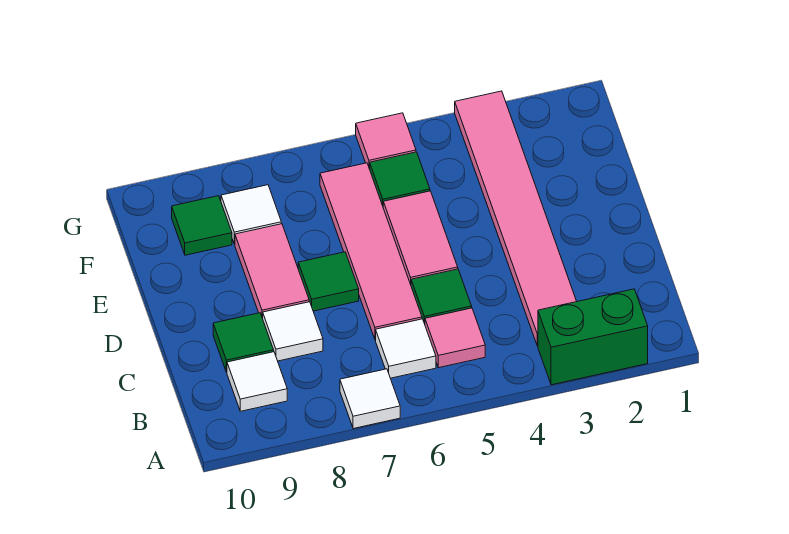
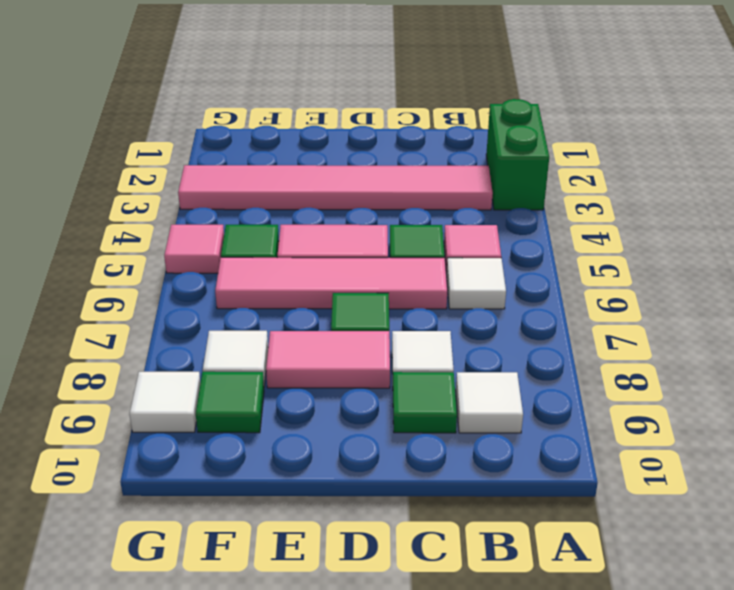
white 1x1 tile [340,369,400,429] -> white 1x1 tile moved to [130,372,201,432]

